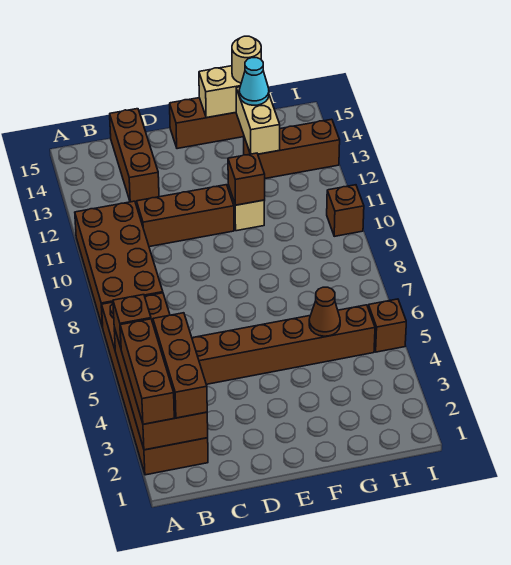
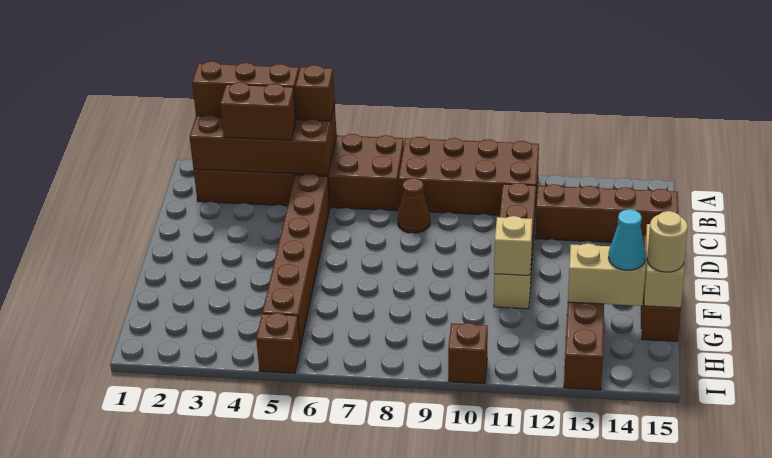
brown 1x3 brick [153,313,207,418] -> brown 1x2 brick [220,82,296,140]
brown 1x3 brick [110,109,159,202] -> brown 1x4 brick [535,184,678,242]
brown 1x1 brick [228,153,265,205] -> tan 1x1 brick [494,216,532,275]
brown 1x1 cone [309,287,340,336] -> brown 1x1 cone moved to [398,178,430,233]

